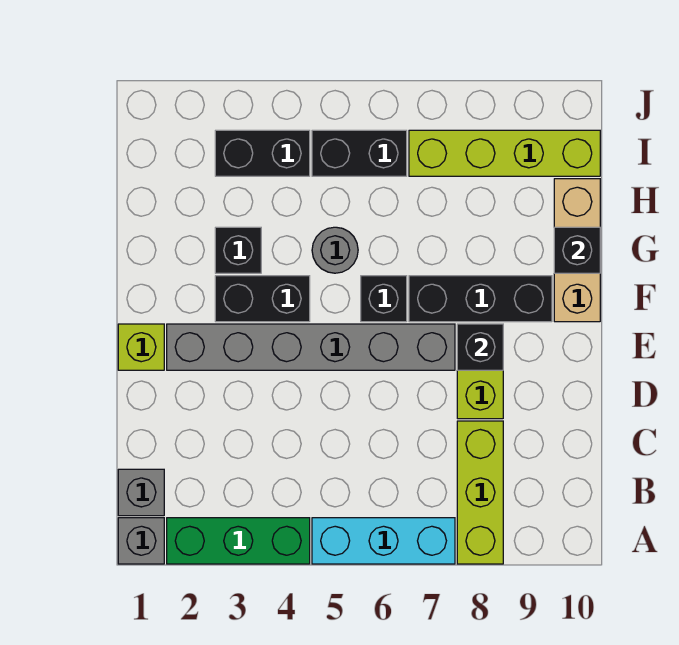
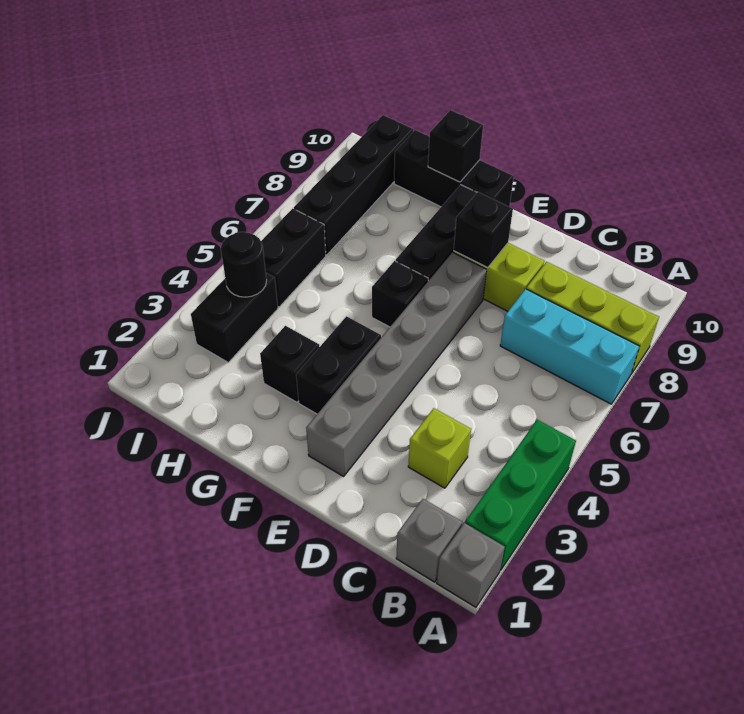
cyan 1x3 brick [312,518,455,564] -> cyan 1x3 brick turned to [500,289,639,404]
lime 1x1 brick [118,324,164,370] -> lime 1x1 brick moved to [408,408,471,488]
tan 1x3 brick [554,179,600,322] -> black 1x3 brick [394,130,514,207]
grey 1x1 round brick [312,227,358,273] -> none
none -> black 1x1 round brick [221,232,267,297]
lime 1x4 brick [409,130,600,176] -> black 1x4 brick [294,115,414,255]

